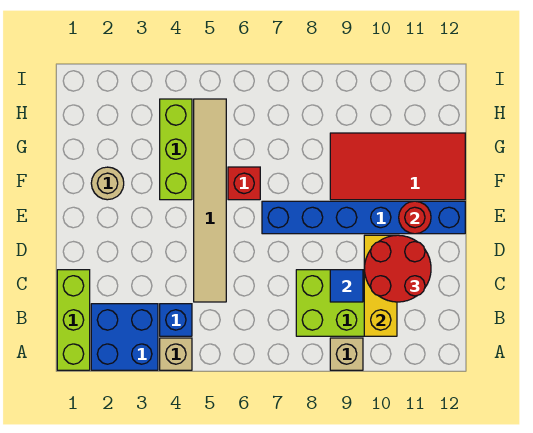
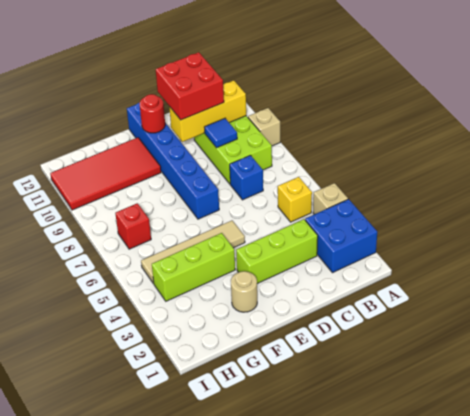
lime 1x3 brick [57,270,90,370] -> lime 1x3 brick moved to [236,219,318,284]
blue 1x1 brick [160,304,192,336] -> blue 1x1 brick moved to [230,155,263,200]
none -> yellow 1x1 brick [278,177,312,222]
tan 1x6 tile [194,99,226,302] -> tan 1x4 tile [141,221,245,283]
red 2x2 round brick [364,235,431,302] -> red 2x2 brick [156,52,224,120]
red 1x1 brick [228,167,260,200] -> red 1x1 brick moved to [115,203,151,249]
red 2x4 tile [330,133,465,200] -> red 2x4 tile turned to [50,138,161,210]

